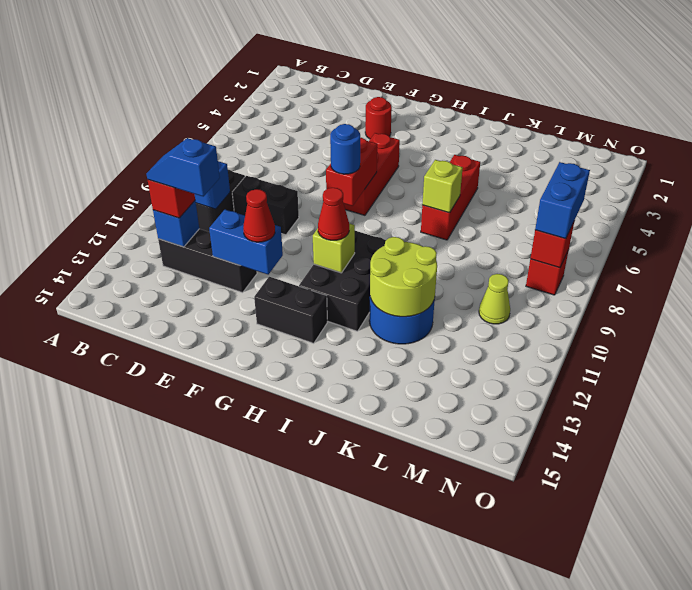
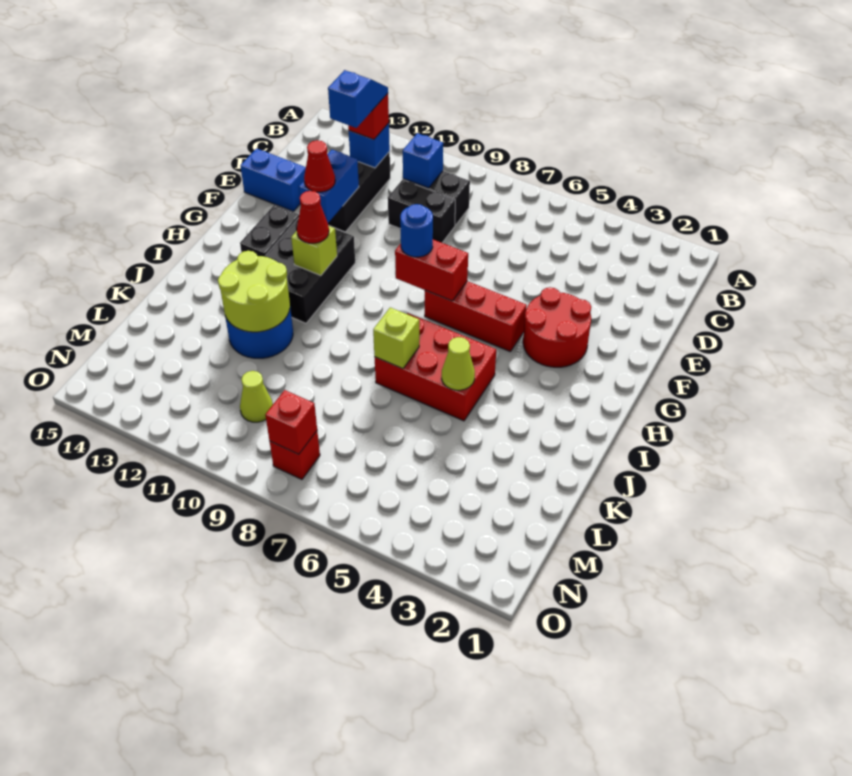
black 1x2 brick [232,176,299,235] -> black 1x2 brick turned to [388,180,455,243]
red 1x1 round brick [365,97,392,139] -> red 2x2 round brick [523,287,591,367]
black 2x3 brick [299,231,386,331] -> black 2x3 brick turned to [265,218,355,323]
red 1x3 brick [421,155,480,240] -> red 2x3 brick [375,313,496,421]
none -> lime 1x1 cone [442,337,475,390]
blue 1x2 brick [535,162,590,239] -> blue 1x2 brick moved to [240,148,306,211]

